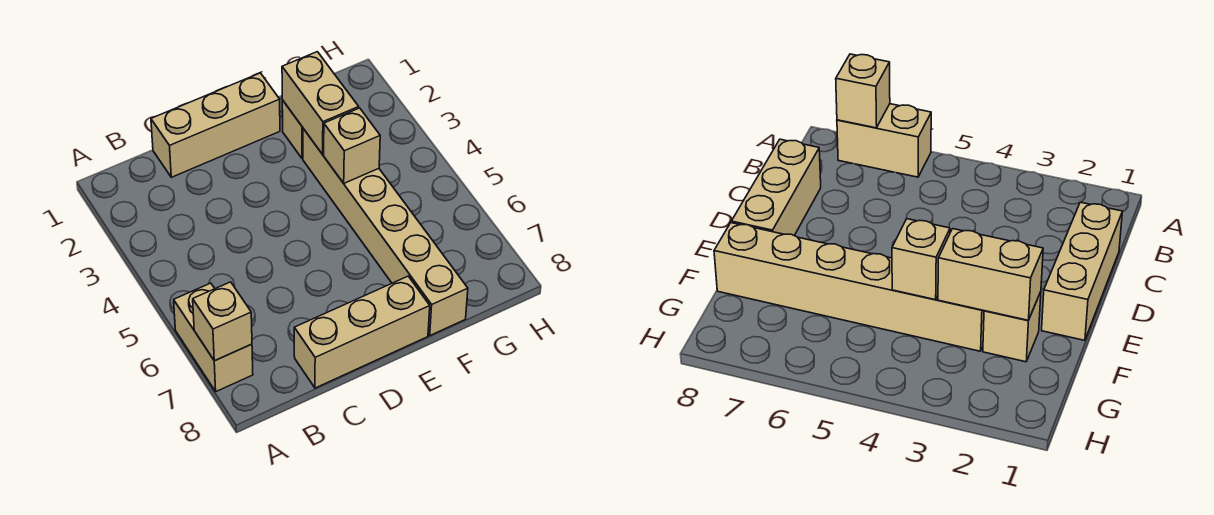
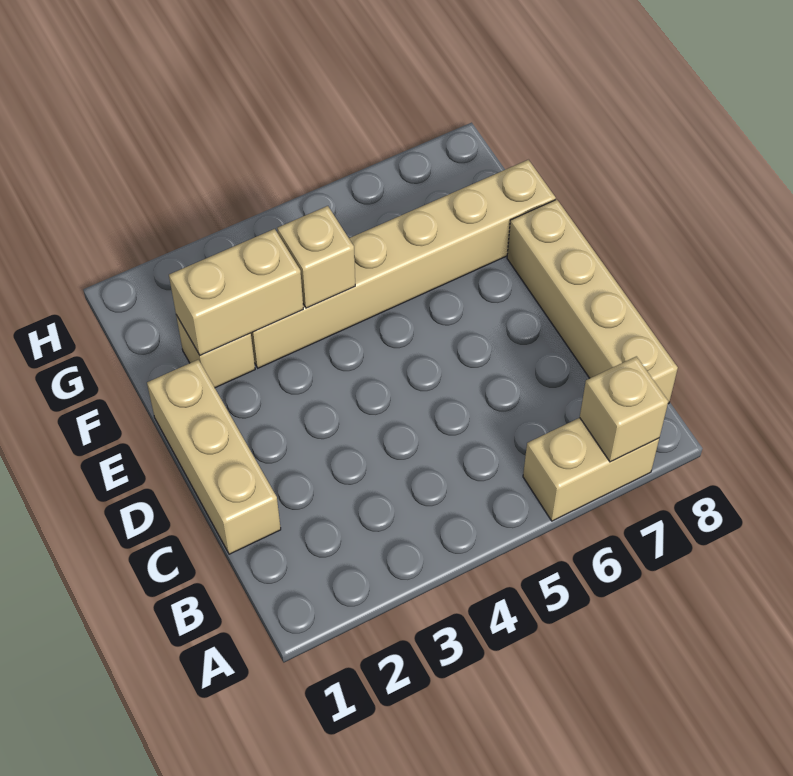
tan 1x3 brick [294,276,430,388] -> tan 1x4 brick [507,200,678,404]

